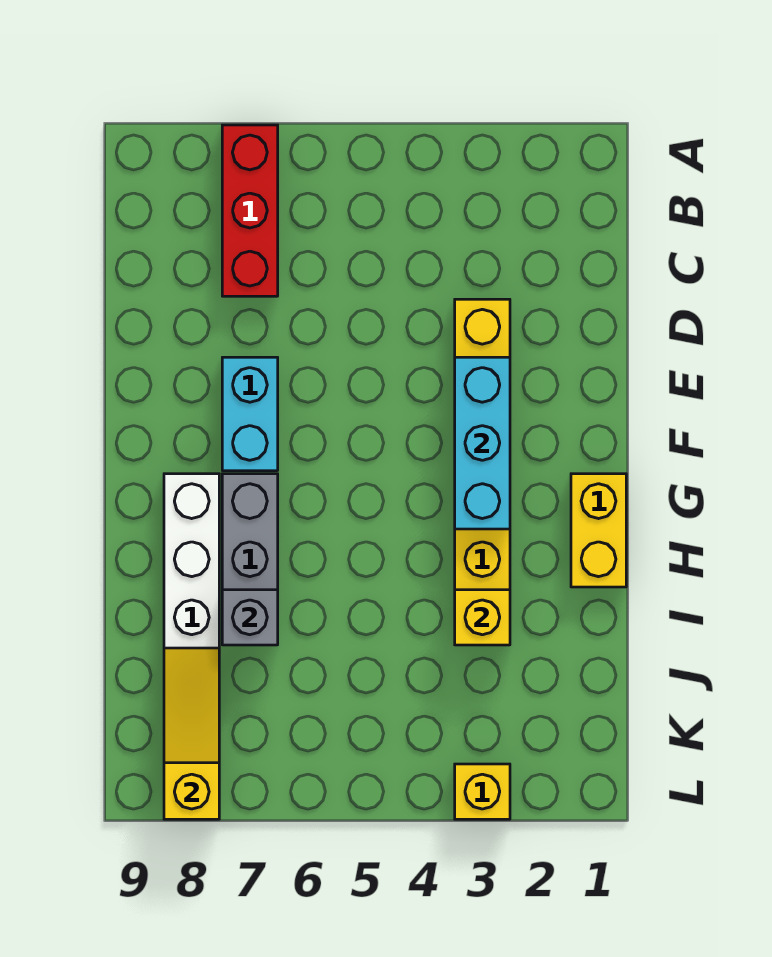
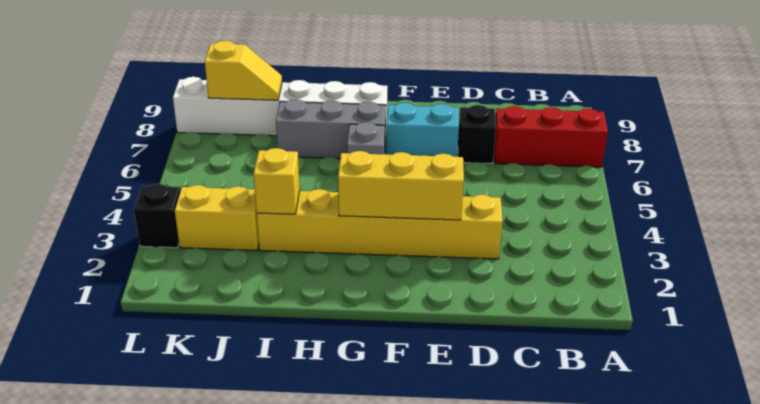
none -> black 1x1 brick [458,105,496,164]
cyan 1x3 brick [455,357,510,529] -> yellow 1x3 brick [338,151,464,220]
yellow 1x2 brick [571,474,626,587] -> yellow 1x2 brick moved to [175,185,259,251]
grey 1x1 brick [222,590,278,645] -> grey 1x1 brick moved to [347,122,385,154]
yellow 1x3 slope [164,648,219,819] -> yellow 1x2 slope [205,41,282,100]
yellow 1x1 brick [455,764,510,819] -> black 1x1 brick [134,184,180,248]

